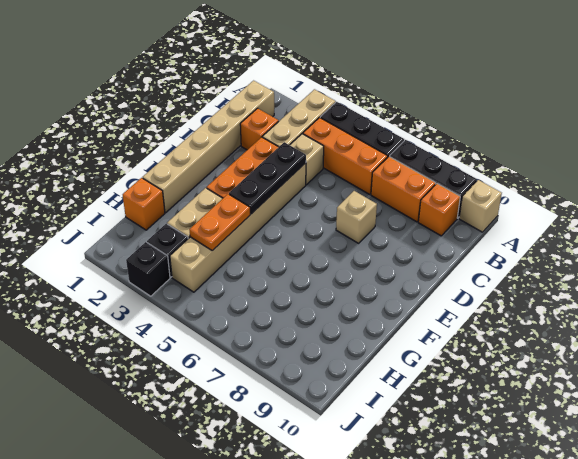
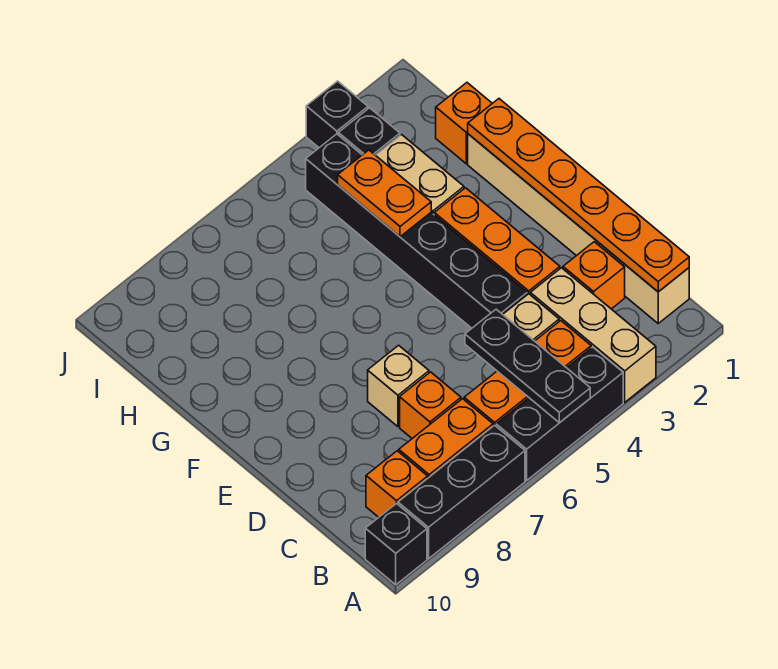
tan 1x1 brick [459,180,502,232] -> black 1x1 brick [365,503,427,585]
none -> orange 1x6 plate [468,99,689,292]
none -> orange 1x1 brick [400,372,461,438]
tan 1x6 brick [170,163,306,292] -> black 1x6 brick [306,134,527,328]
black 1x3 plate [229,142,306,214] -> black 1x3 plate moved to [465,309,590,423]

